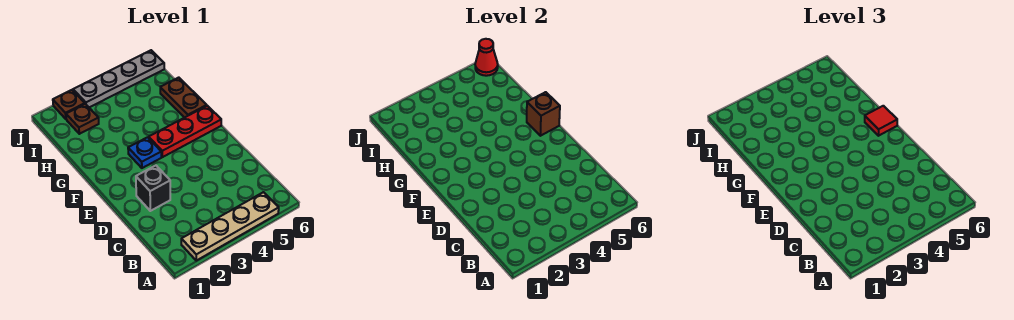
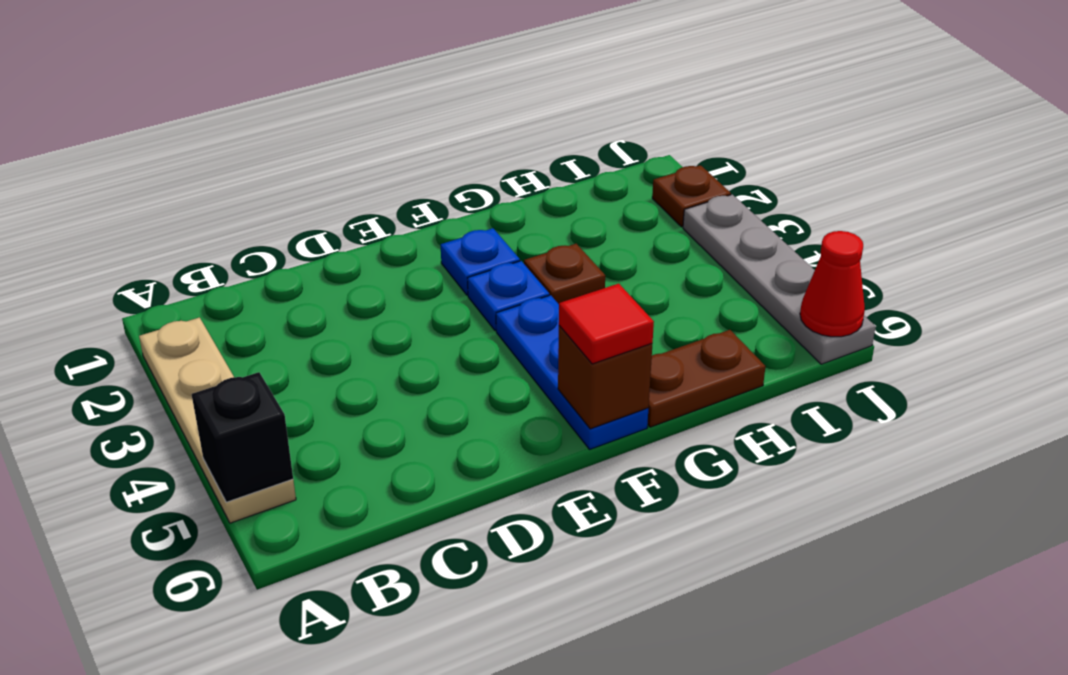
black 1x1 brick [136,166,170,211] -> black 1x1 brick moved to [192,372,293,502]
none -> blue 1x1 plate [441,228,520,295]
red 1x3 plate [149,106,221,157] -> blue 1x3 plate [496,295,648,449]
brown 1x1 plate [66,104,99,134] -> brown 1x1 plate moved to [524,244,605,304]

